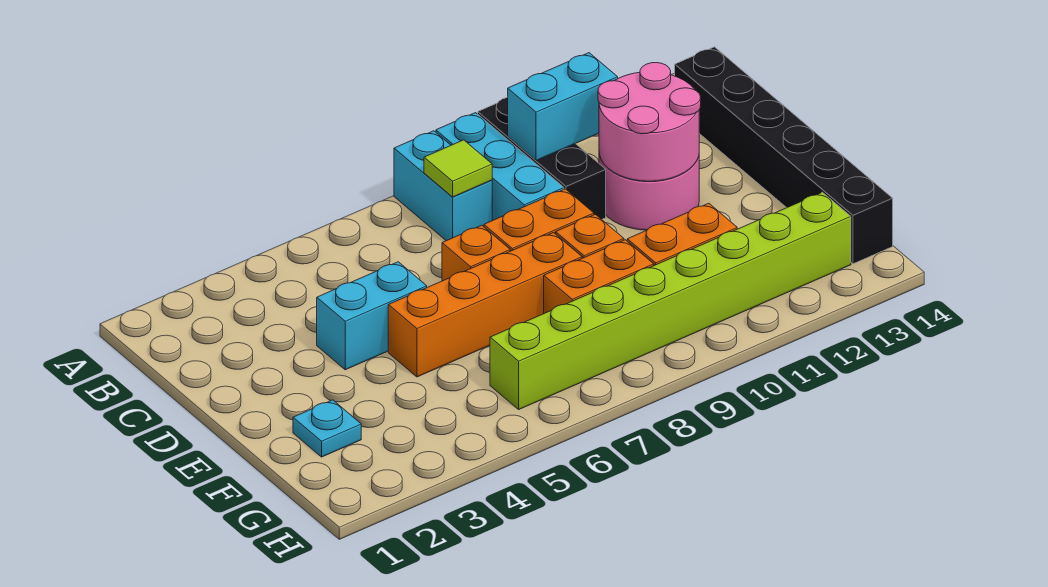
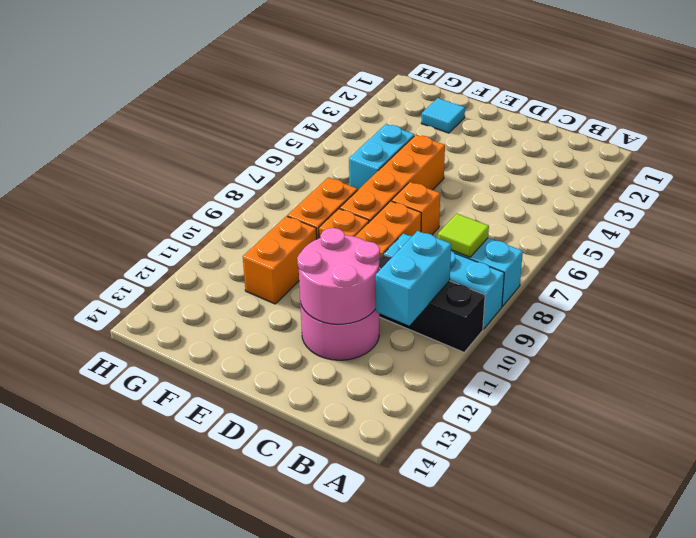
black 1x6 brick [675,47,893,264] -> none
cyan 1x2 brick [317,262,427,370] -> cyan 1x2 brick moved to [349,124,414,190]
cyan 1x1 plate [293,400,361,457] -> cyan 1x1 tile [421,98,465,133]
lime 1x8 brick [490,192,851,409] -> none

